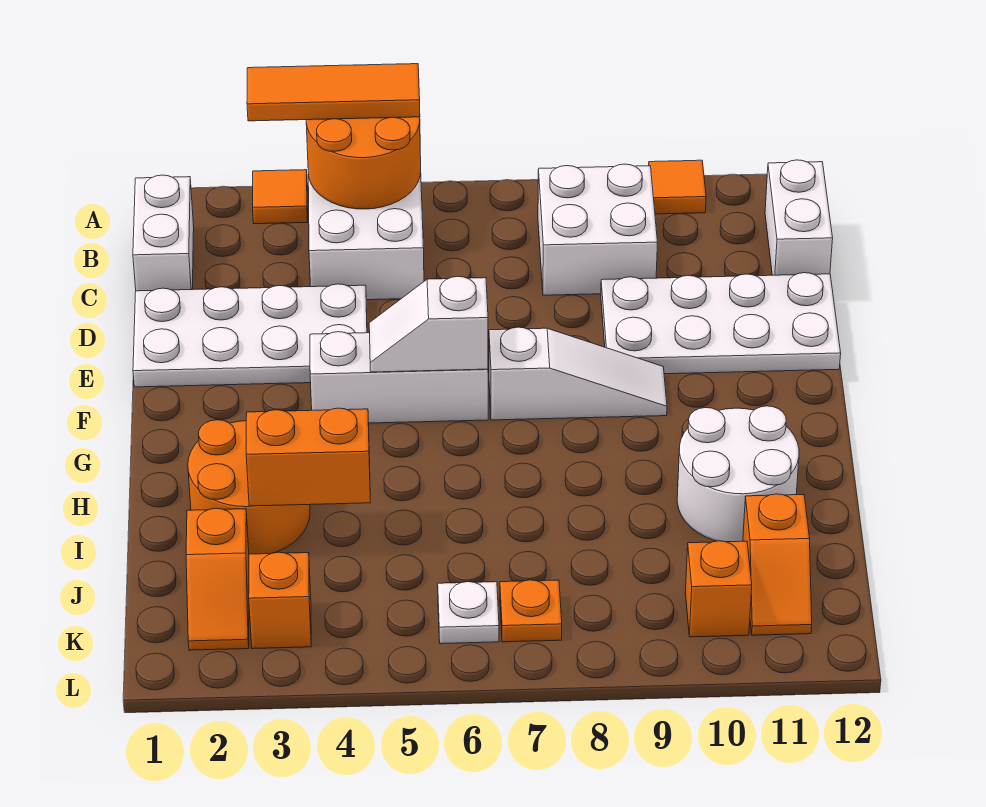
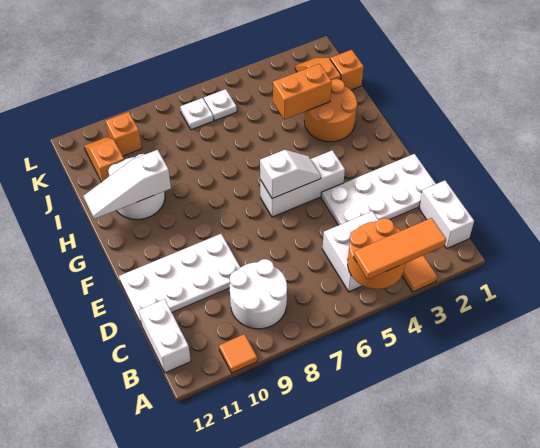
white 2x2 brick [538,164,657,295] -> white 2x2 round brick [230,259,287,329]
white 1x3 slope [489,327,667,420] -> white 1x3 slope moved to [84,150,171,219]
orange 1x1 brick [249,552,311,649] -> orange 1x1 brick moved to [330,50,364,90]
orange 1x1 plate [500,580,562,642] -> white 1x1 plate [180,98,213,130]

